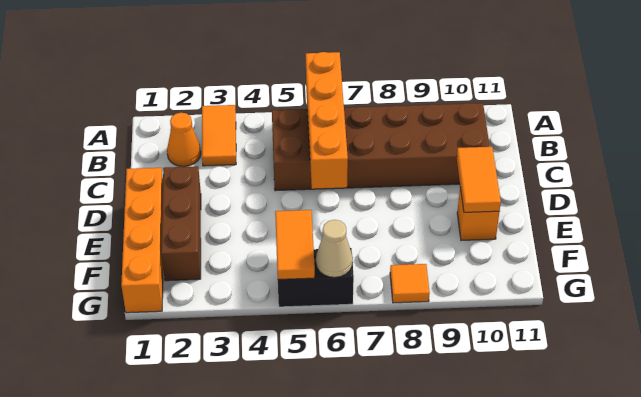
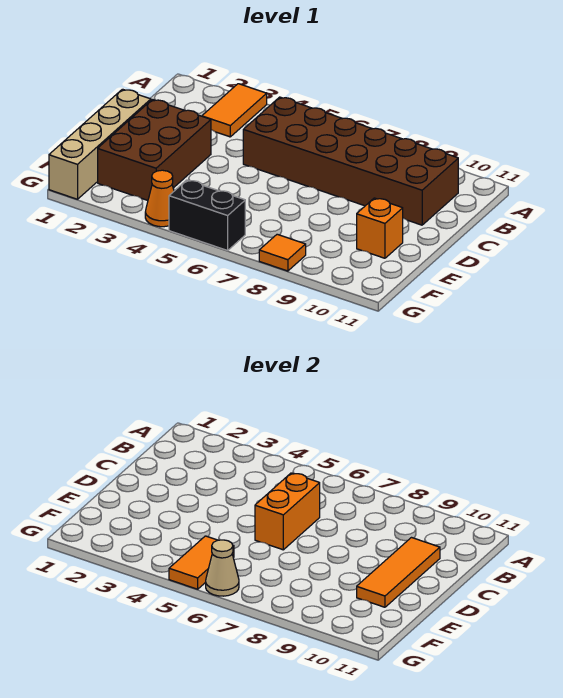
orange 1x4 brick [306,52,348,189] -> orange 1x2 brick [255,473,320,550]
orange 1x1 cone [167,113,201,167] -> orange 1x1 cone moved to [145,170,174,227]
orange 1x4 brick [121,168,163,313] -> tan 1x4 brick [49,89,151,199]
brown 1x3 brick [161,166,201,281] -> brown 2x3 brick [98,100,211,200]
orange 1x2 tile [457,147,501,212] -> orange 1x3 tile [357,538,440,607]

